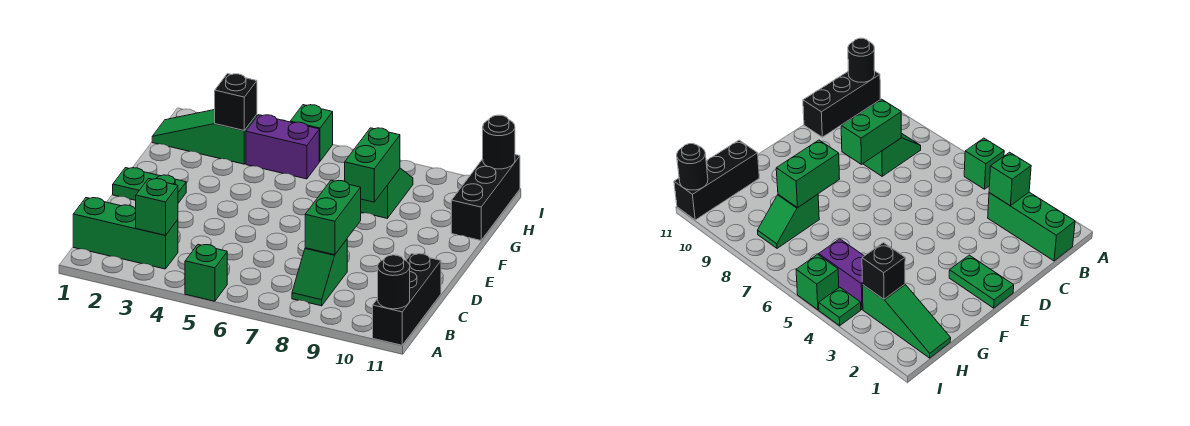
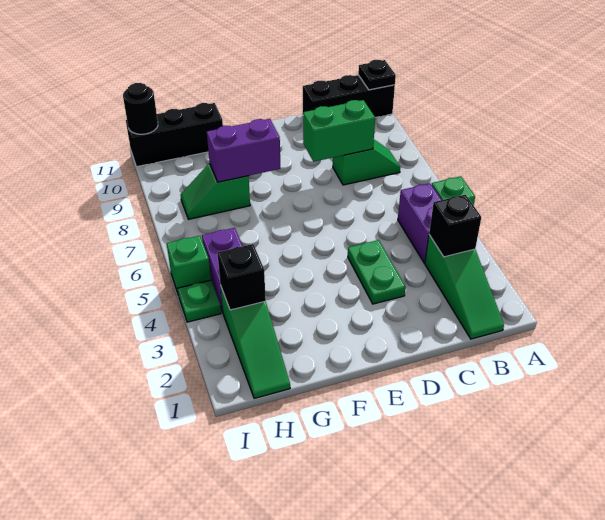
black 1x1 round brick [378,255,410,309] -> black 1x1 plate [358,60,396,90]
green 1x3 brick [73,198,178,269] -> green 1x3 slope [425,235,504,339]
green 1x1 brick [136,179,178,235] -> black 1x1 brick [429,195,481,257]
none -> purple 1x2 brick [398,183,441,263]
green 1x2 plate [113,168,186,203] -> green 1x2 plate moved to [348,240,406,304]
green 1x2 brick [345,128,400,202] -> purple 1x2 brick [207,119,280,182]

